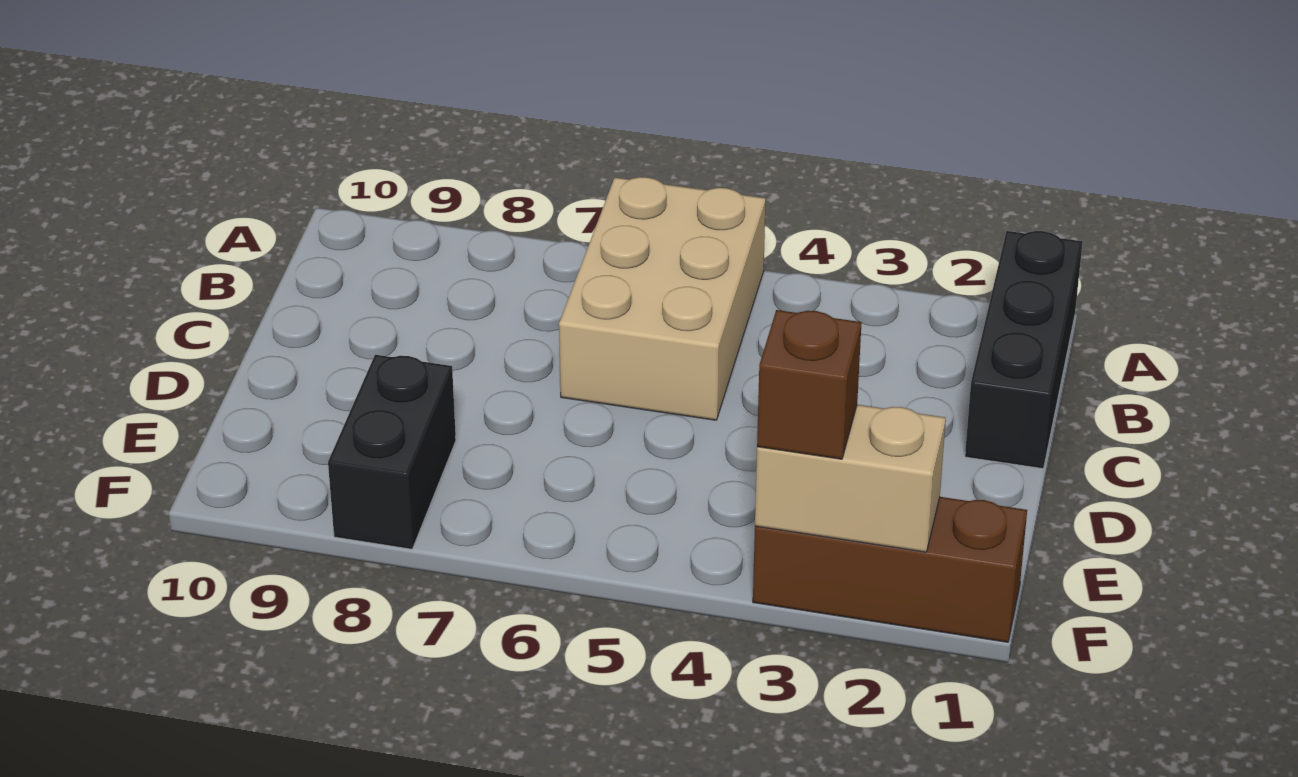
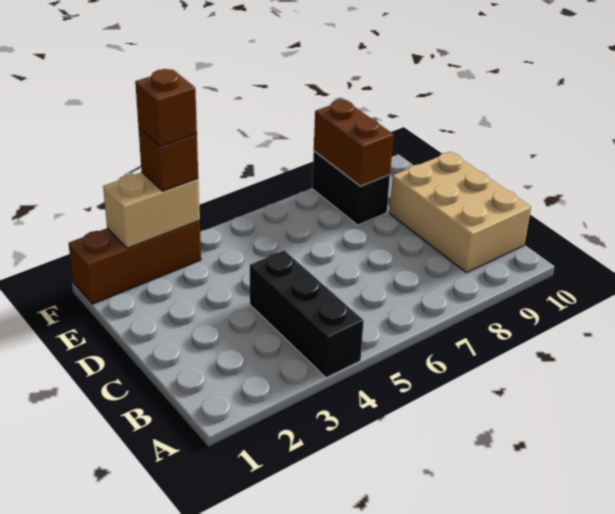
black 1x3 brick [965,231,1083,469] -> black 1x3 brick moved to [250,250,364,378]
tan 2x3 brick [559,177,766,420] -> tan 2x3 brick moved to [389,152,531,273]
none -> brown 1x2 brick [314,100,394,186]
none -> brown 1x1 brick [135,69,197,147]

